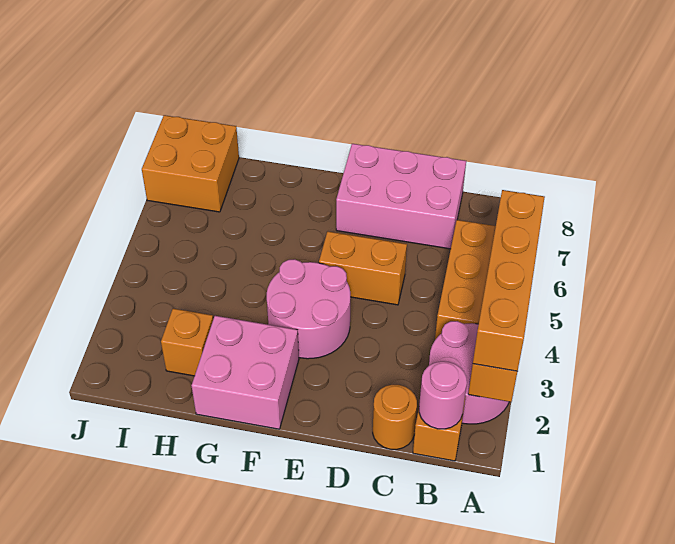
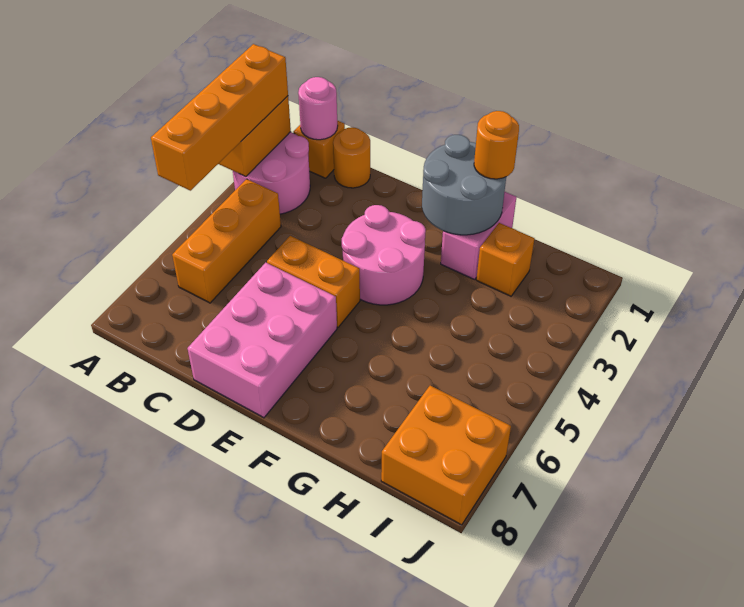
pink 2x3 brick [336,144,466,249] -> pink 2x3 brick turned to [187,263,337,418]
pink 2x2 brick [191,316,299,429] -> pink 1x2 brick [441,192,516,280]
none -> grey 2x2 round brick [422,135,506,235]
none -> orange 1x1 round brick [474,111,519,179]

